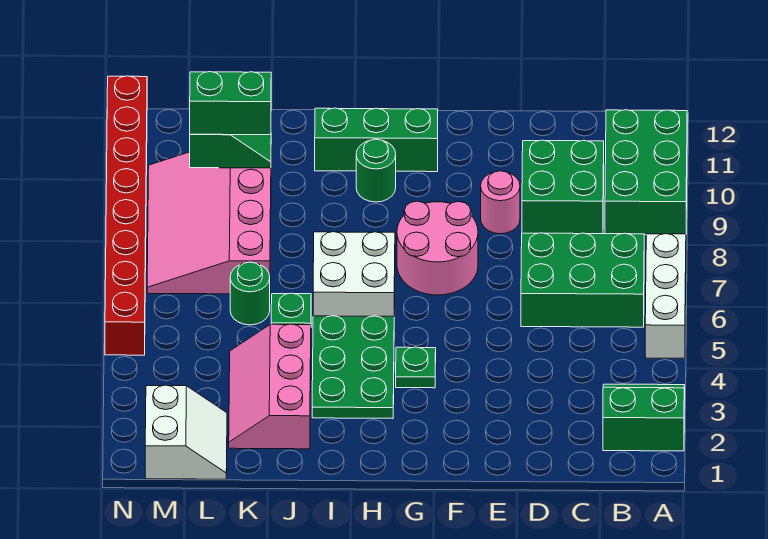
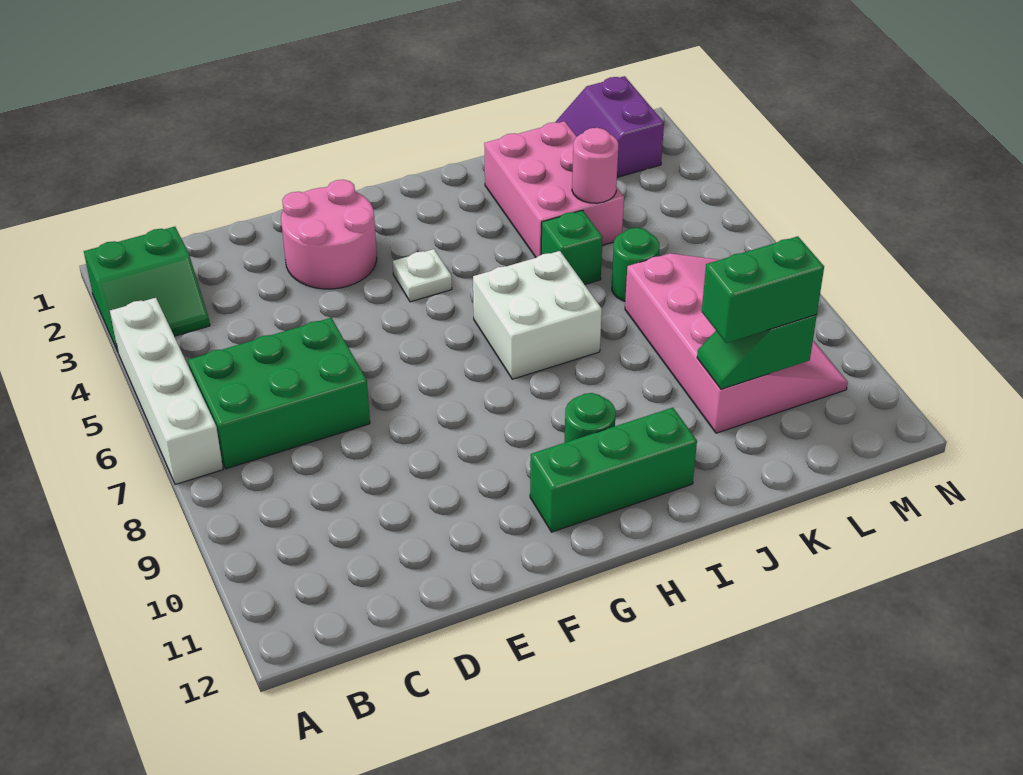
white 1x3 brick [645,234,686,358] -> white 1x4 brick [110,298,223,485]
green 2x3 brick [605,110,687,235] -> none
green 2x2 brick [522,140,604,234] -> none
pink 1x1 round brick [481,171,520,234] -> pink 1x1 round brick moved to [572,128,618,203]
pink 2x2 round brick [397,201,478,295] -> pink 2x2 round brick moved to [281,180,377,289]
green 1x1 plate [396,347,436,388] -> white 1x1 plate [393,249,452,302]
green 2x3 plate [312,316,394,419] -> none
pink 2x3 slope [229,324,311,449] -> pink 2x3 brick [484,121,624,258]
white 2x2 slope [145,385,227,479] -> purple 2x2 slope [556,76,664,177]
red 1x8 brick [105,76,147,355] -> none

